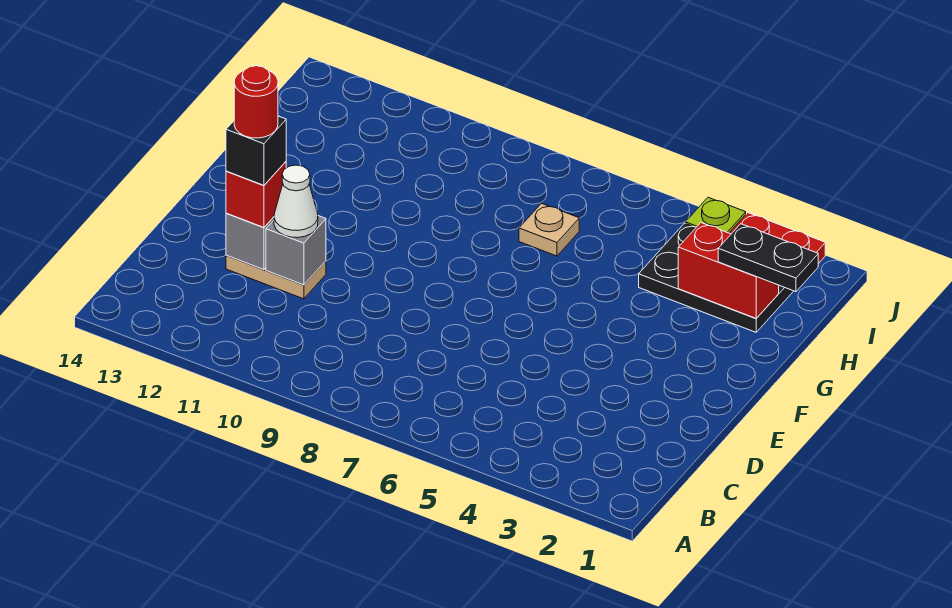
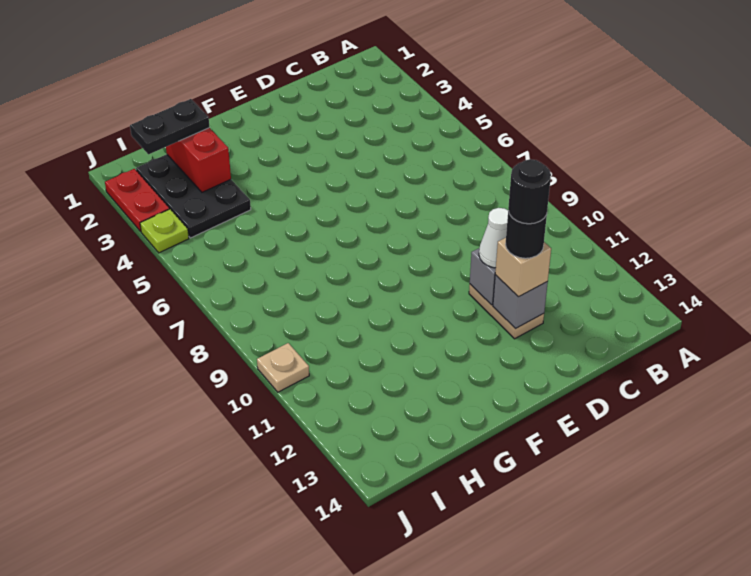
red 1x1 brick [226,162,286,227] -> tan 1x1 brick [495,238,551,297]
black 1x1 brick [226,116,286,185] -> black 1x1 round brick [505,211,547,258]
red 1x1 round brick [234,66,278,138] -> black 1x1 round brick [508,159,551,224]
black 1x2 plate [718,224,818,292] -> black 1x2 plate turned to [130,99,210,154]
tan 1x1 plate [519,203,579,256] -> tan 1x1 plate moved to [257,343,309,392]

